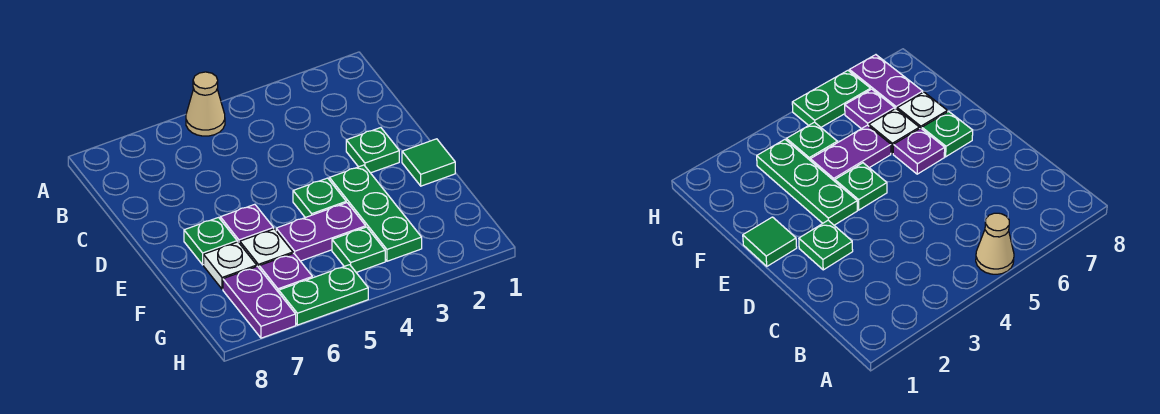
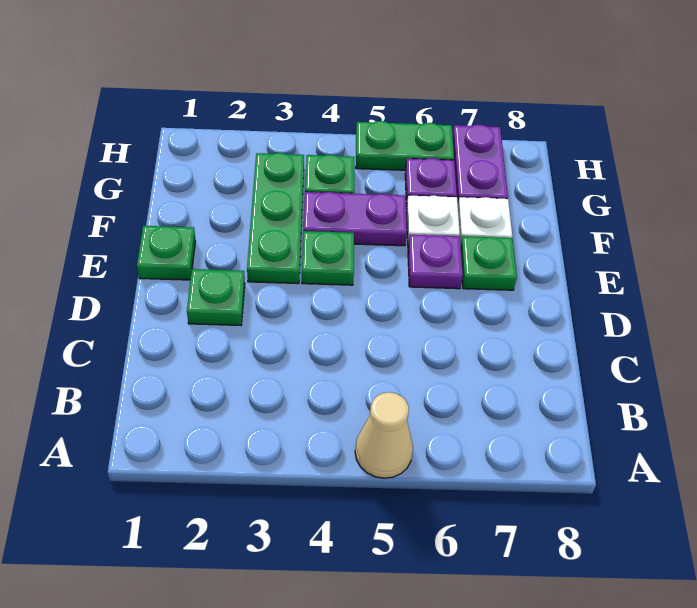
green 1x1 tile [402,139,455,186] -> green 1x1 plate [137,226,195,280]

